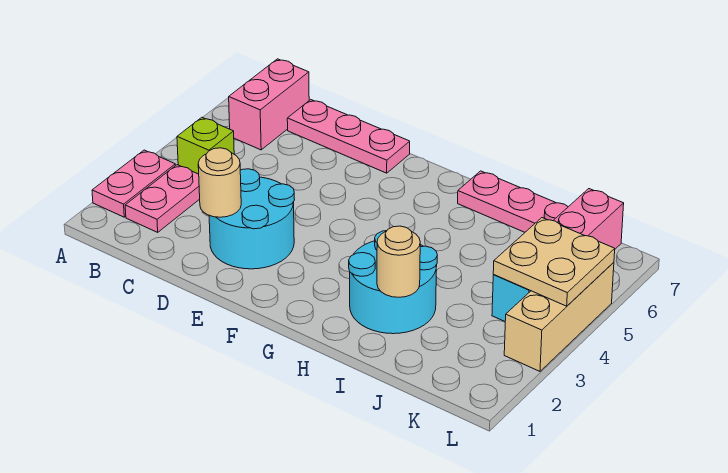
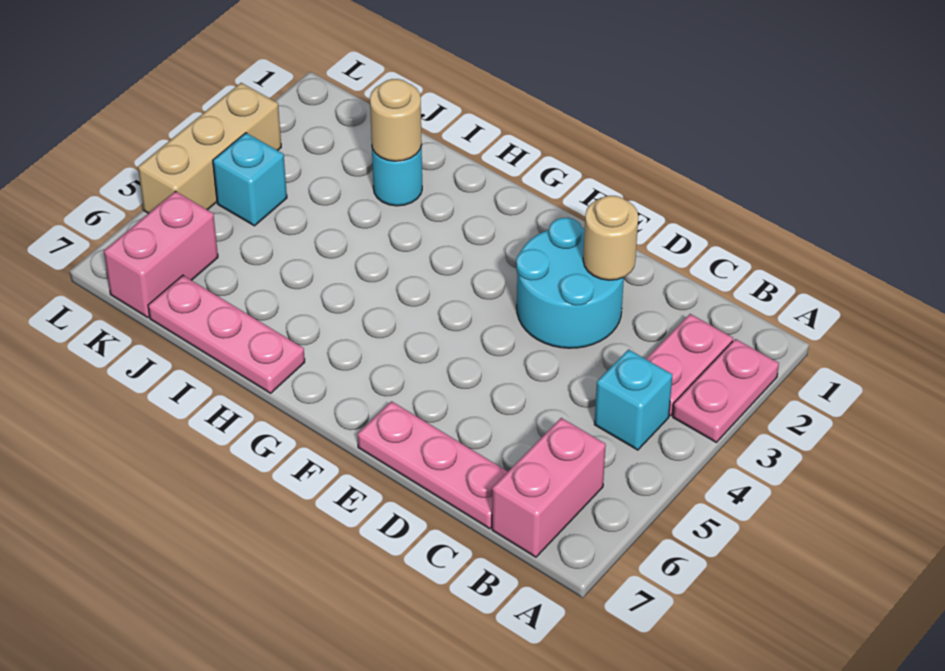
lime 1x1 brick [177,117,234,174] -> cyan 1x1 brick [594,350,672,450]
cyan 2x2 round brick [349,231,437,334] -> cyan 1x1 round brick [372,145,422,206]
tan 2x2 plate [493,218,615,306] -> none

